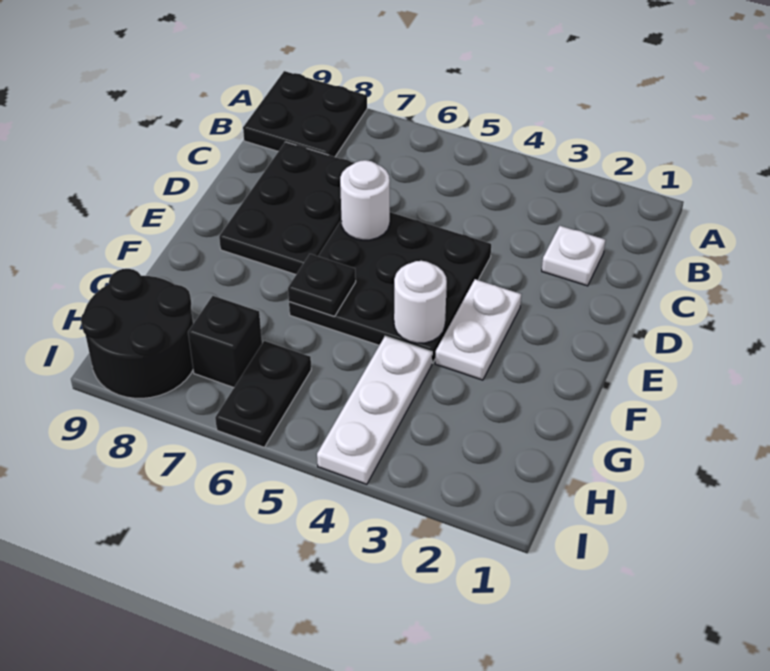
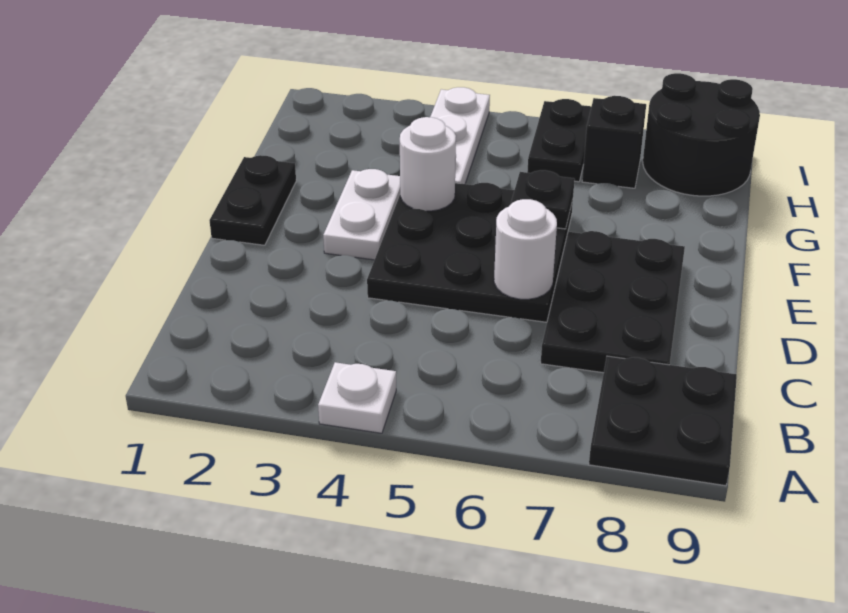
white 1x1 plate [542,226,605,286] -> white 1x1 plate moved to [318,362,396,433]
none -> black 1x2 plate [209,155,296,245]

